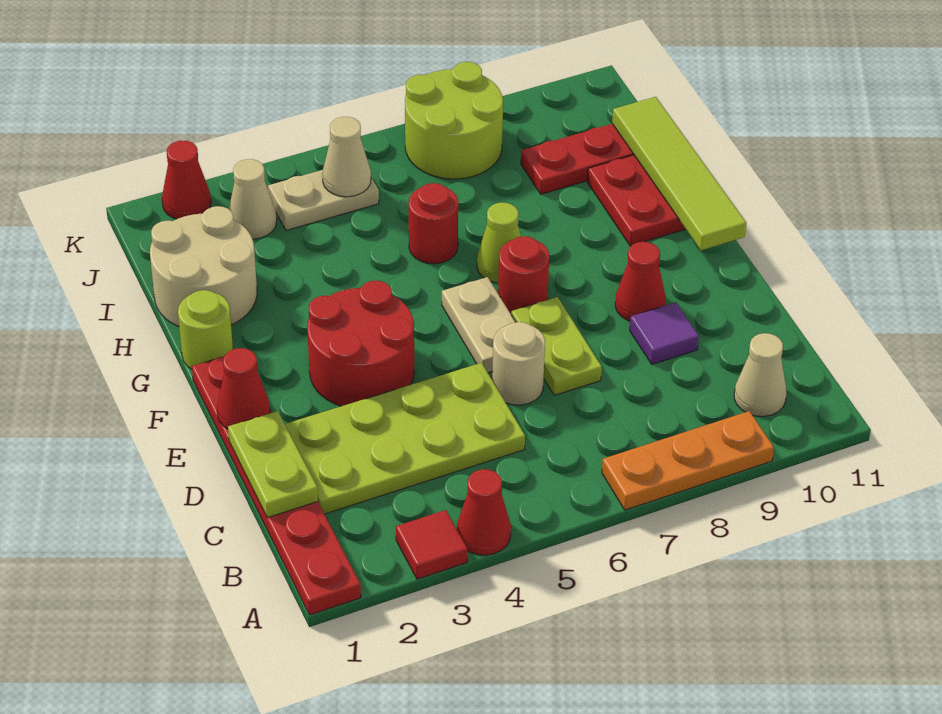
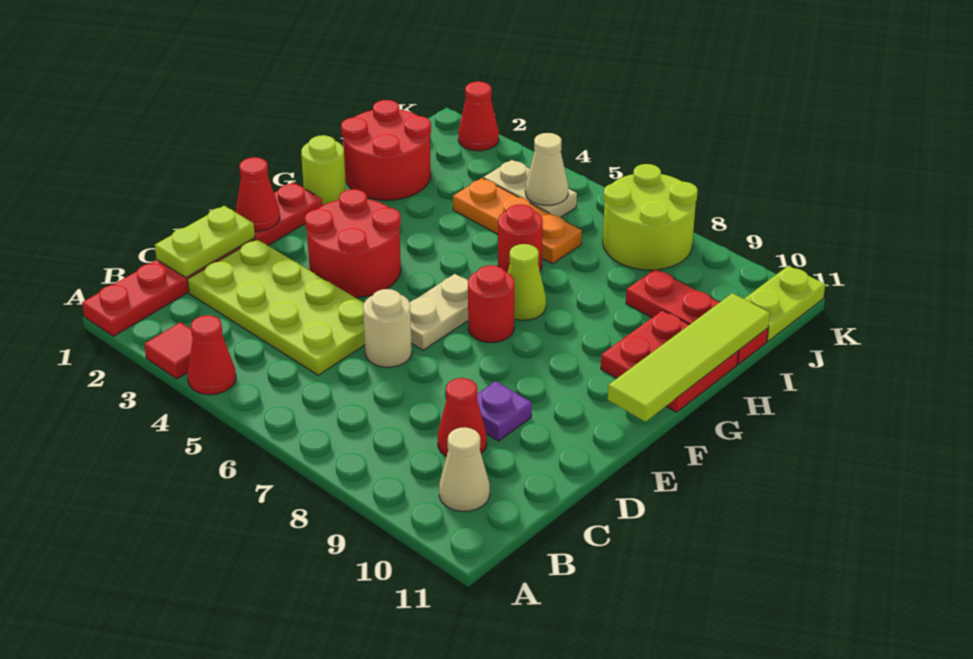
orange 1x3 plate [602,411,774,510] -> orange 1x3 plate moved to [453,178,582,264]
lime 1x2 plate [511,297,602,395] -> lime 1x2 plate moved to [744,266,825,341]
purple 1x1 tile [630,302,699,364] -> purple 1x1 plate [477,381,532,441]
red 1x1 cone [615,242,666,321] -> red 1x1 cone moved to [438,378,487,456]
tan 2x2 round brick [150,206,257,326] -> red 2x2 round brick [341,100,431,200]
tan 1x1 cone [229,159,277,239] -> none

